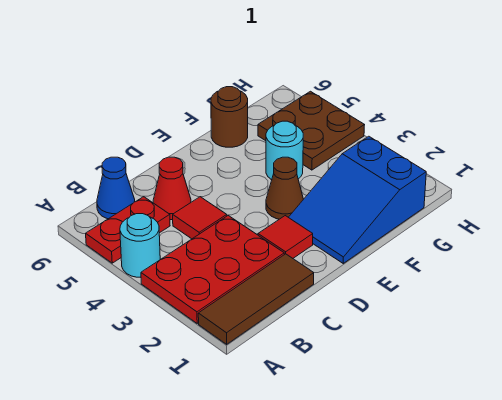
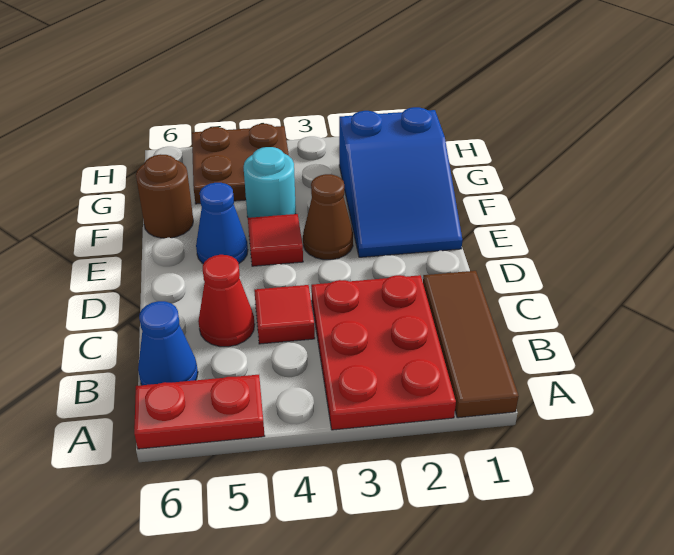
cyan 1x1 round brick [120,214,160,277] -> none
red 1x2 plate [86,197,170,263] -> red 1x2 plate turned to [134,375,265,449]
red 1x1 tile [258,216,313,258] -> red 1x1 tile moved to [248,214,303,266]
none -> blue 1x1 cone [196,183,248,264]

